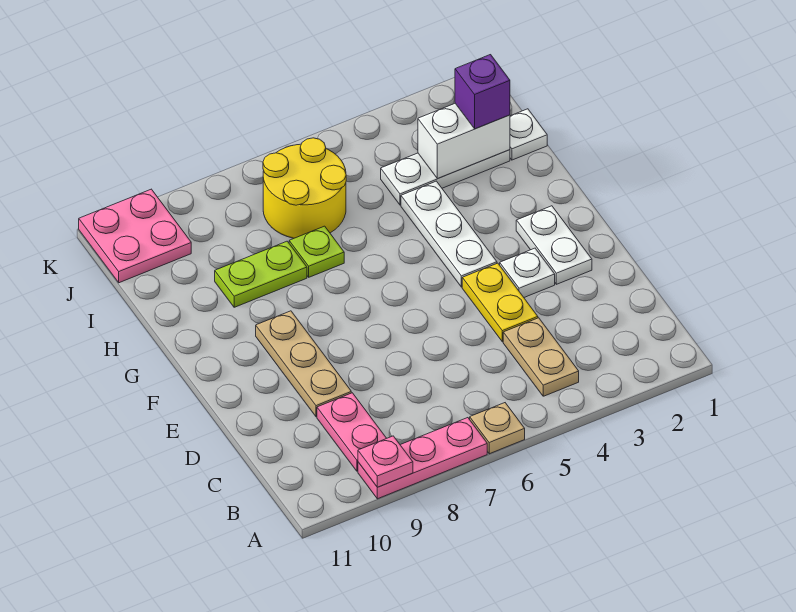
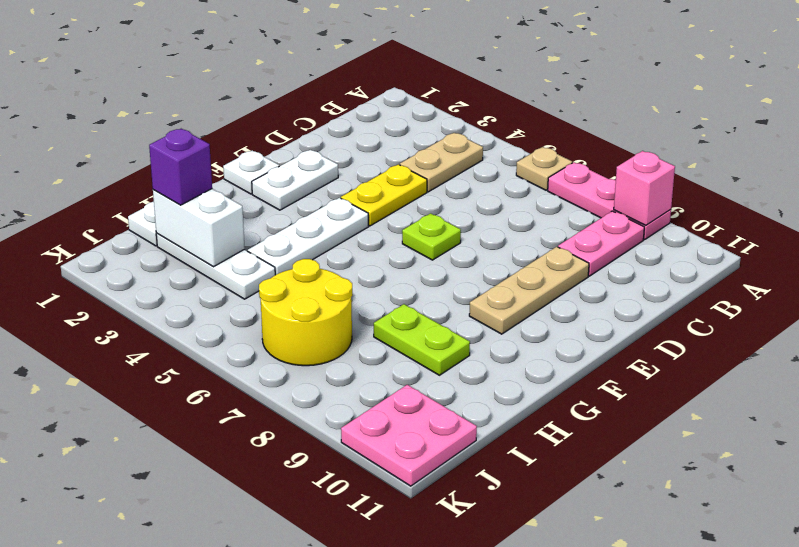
pink 1x1 plate [358,436,413,487] -> pink 1x1 brick [614,151,675,225]
white 1x1 plate [500,248,555,297] -> white 1x1 plate moved to [223,150,279,194]
lime 1x1 plate [289,226,344,277] -> lime 1x1 plate moved to [402,213,461,260]

